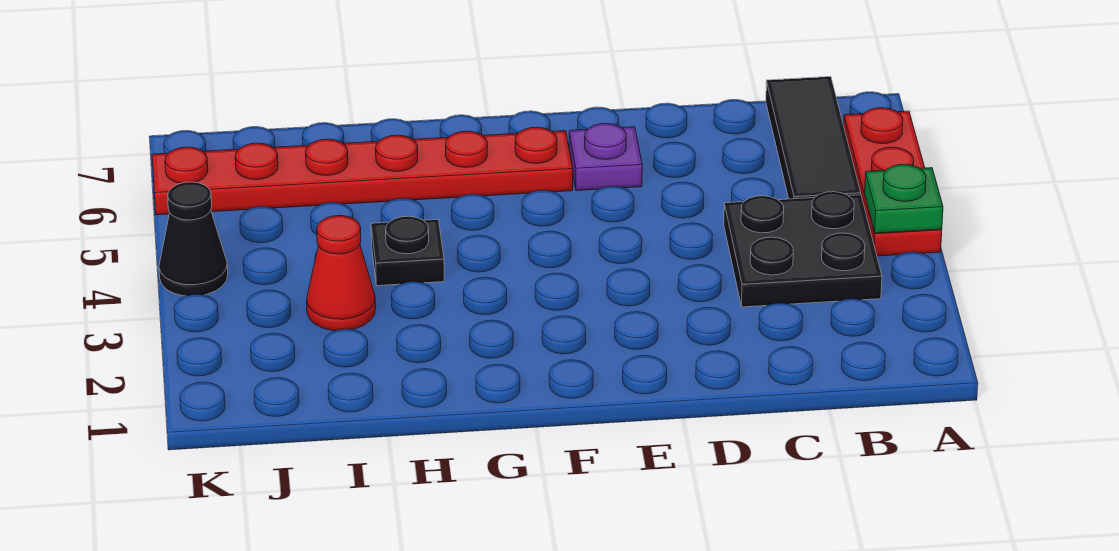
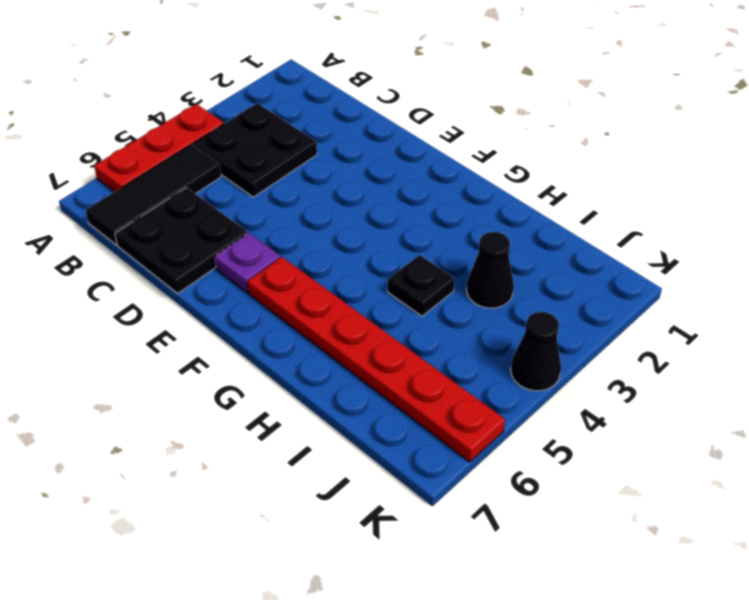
green 1x1 plate [865,164,943,233] -> none
none -> black 2x2 plate [115,187,248,293]
red 1x1 cone [307,216,376,331] -> black 1x1 cone [467,232,514,308]

